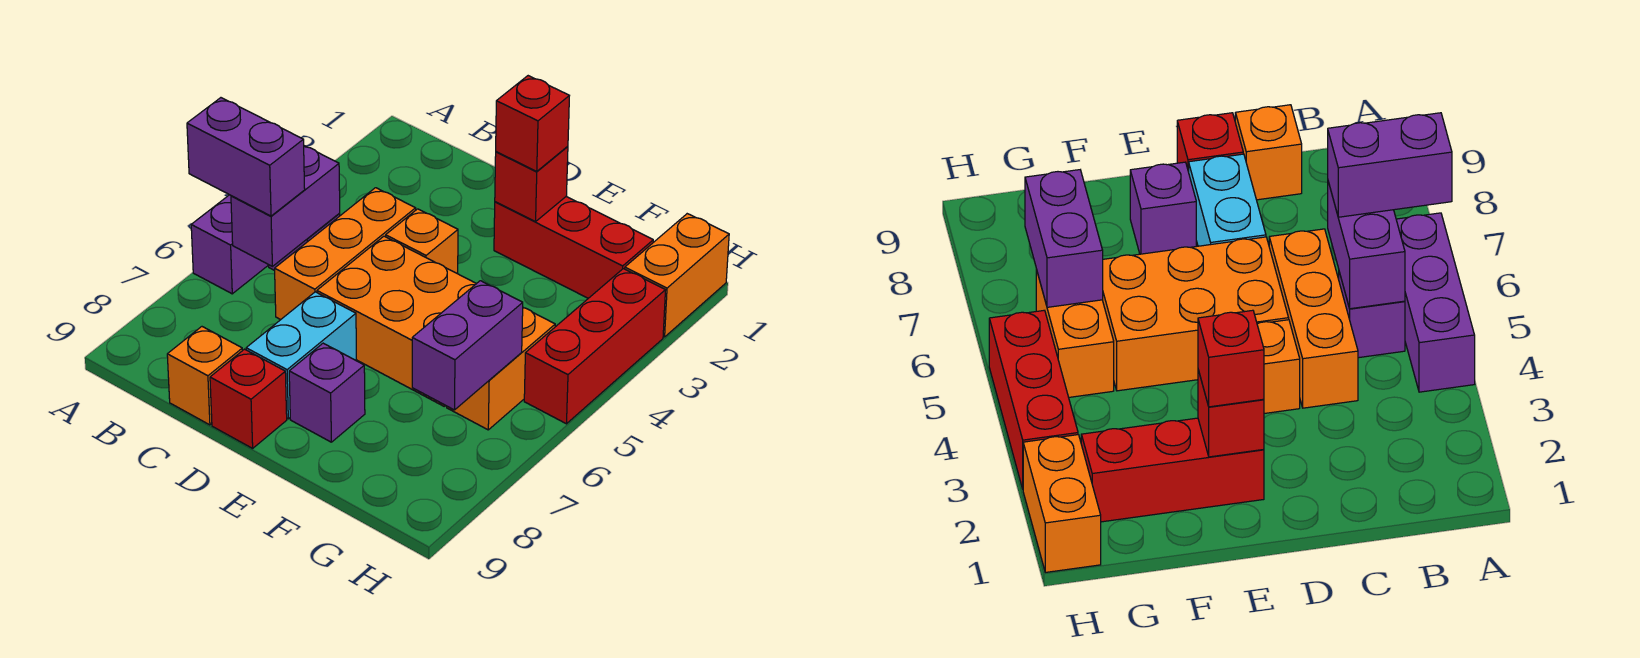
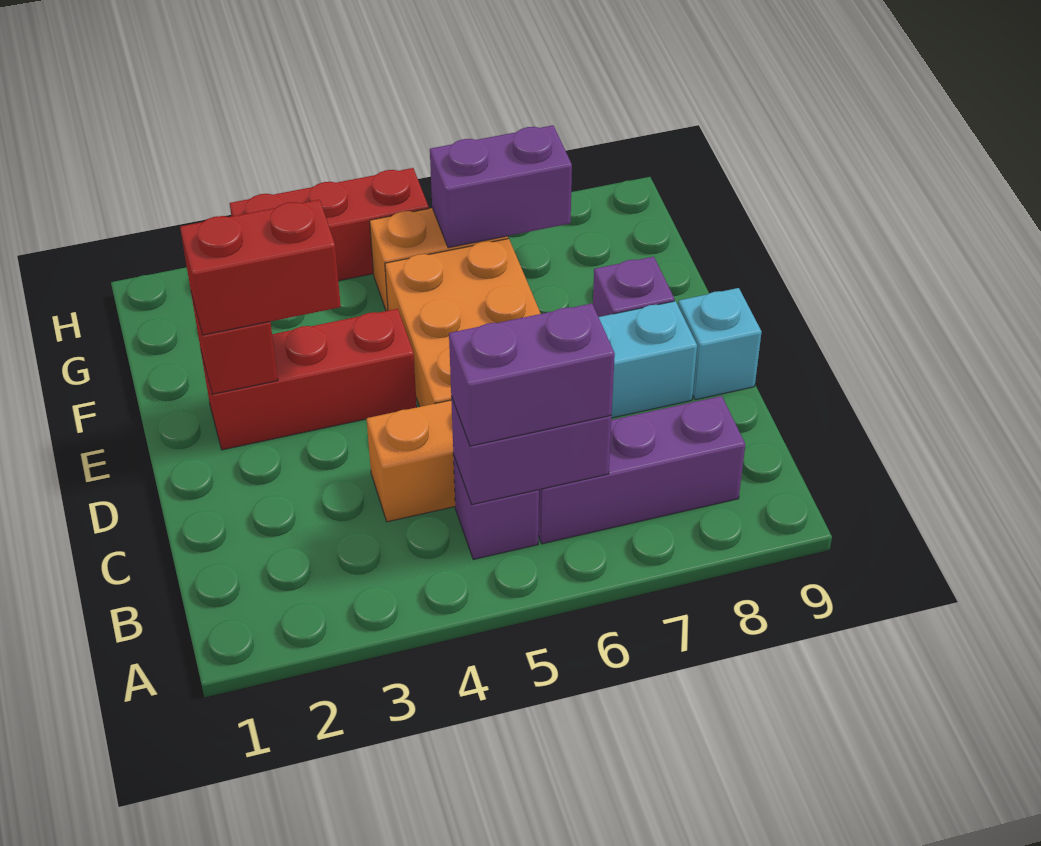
purple 1x3 brick [191,195,268,294] -> purple 1x3 brick moved to [538,396,745,544]
purple 1x2 brick [187,98,305,216] -> purple 1x2 brick turned to [449,303,615,446]
orange 1x1 brick [167,327,242,425] -> none
orange 1x1 brick [386,209,458,274] -> none
red 1x1 brick [210,349,287,448] -> cyan 1x1 brick [678,288,761,400]
red 1x3 brick [494,197,653,298] -> red 1x3 brick turned to [201,309,417,450]
red 1x1 brick [496,76,569,171] -> red 1x2 brick [180,200,341,335]
orange 1x2 brick [625,214,729,337] -> none

